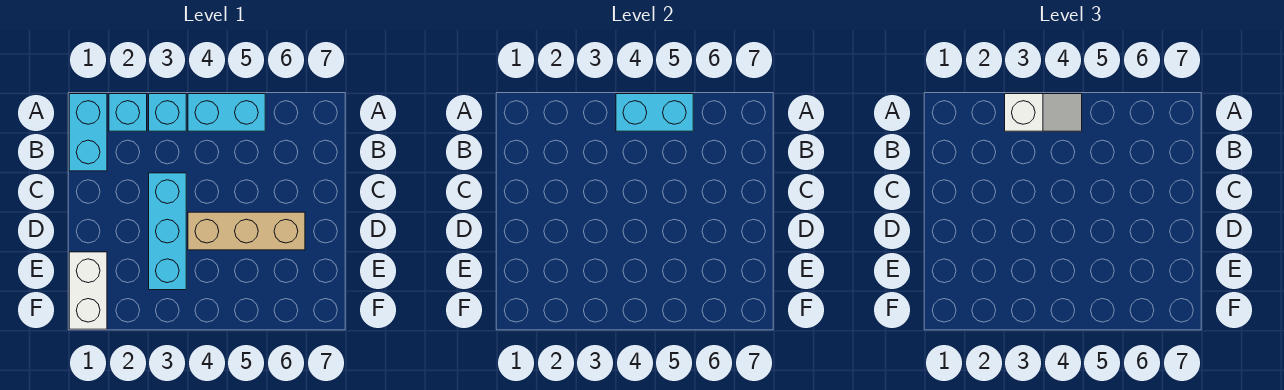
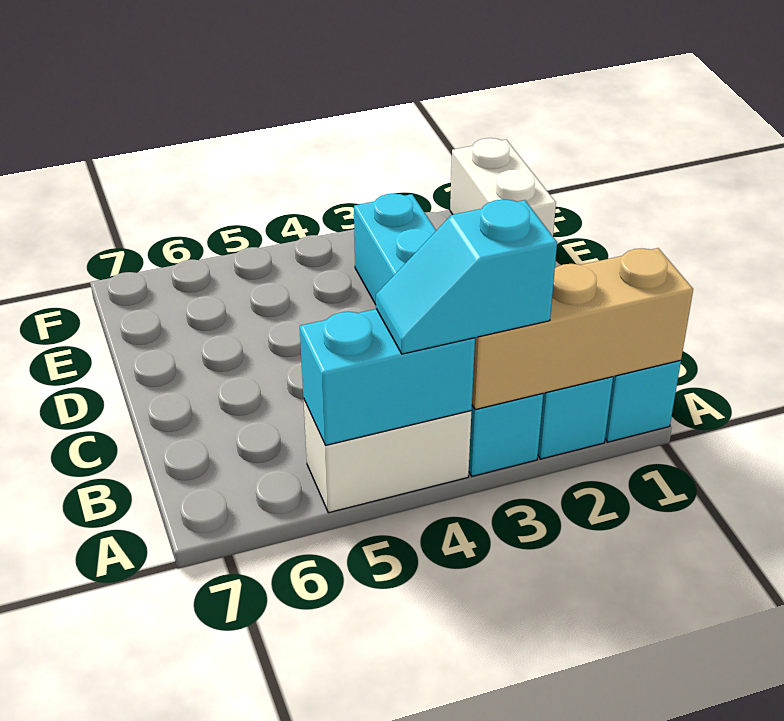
white 1x2 slope [1005,94,1082,131] -> cyan 1x2 slope [376,200,557,354]
cyan 1x2 brick [188,94,265,131] -> white 1x2 brick [304,400,471,513]
tan 1x3 brick [188,212,305,250] -> tan 1x3 brick moved to [472,248,693,410]

